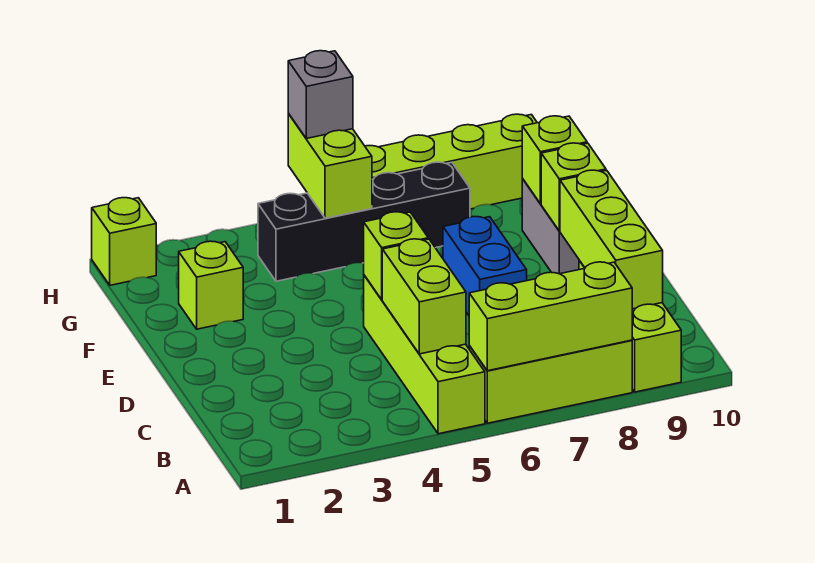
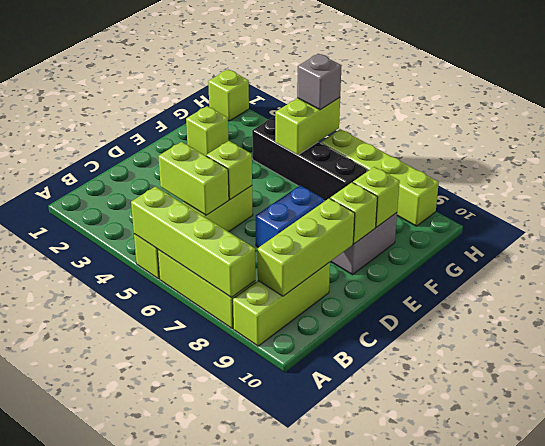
lime 1x3 brick [469,262,632,371] -> lime 1x4 brick [131,186,255,298]
lime 1x2 brick [382,239,466,354] -> lime 1x2 brick turned to [158,142,229,215]

